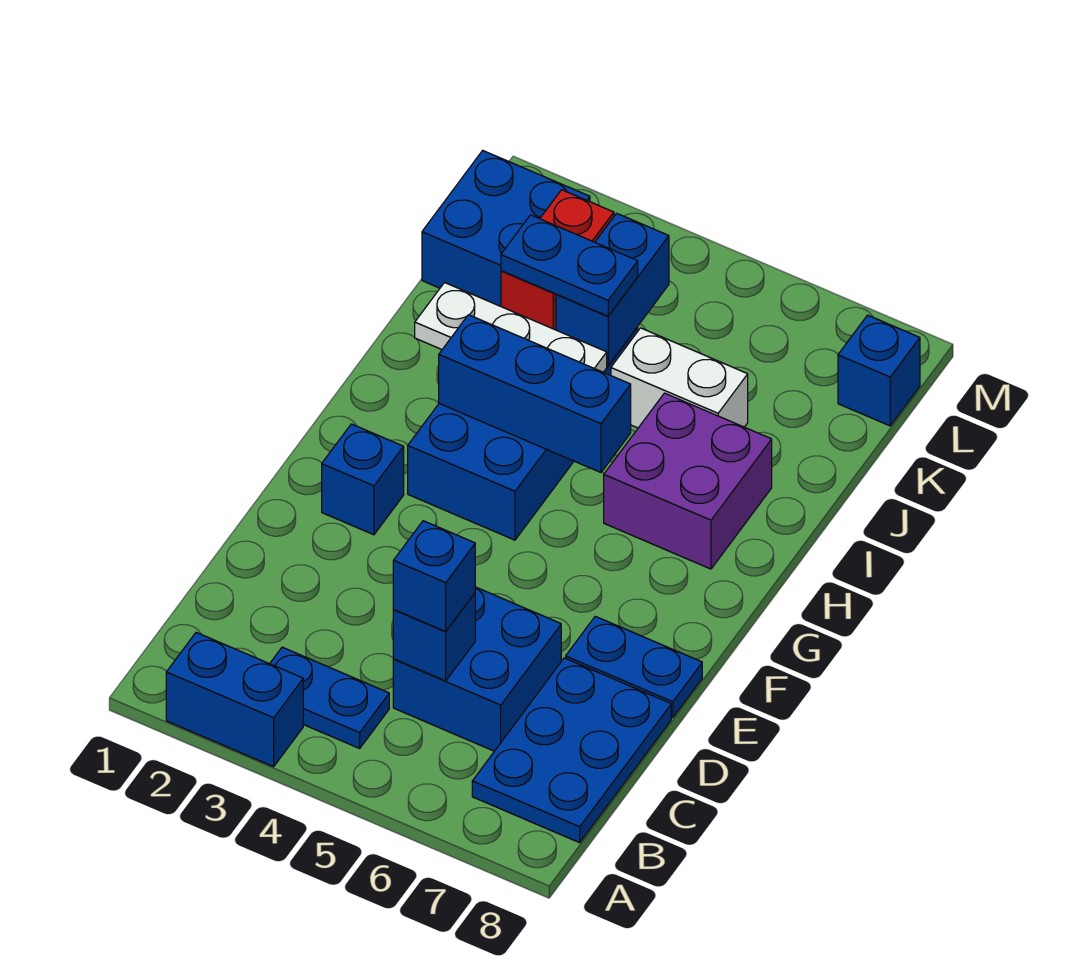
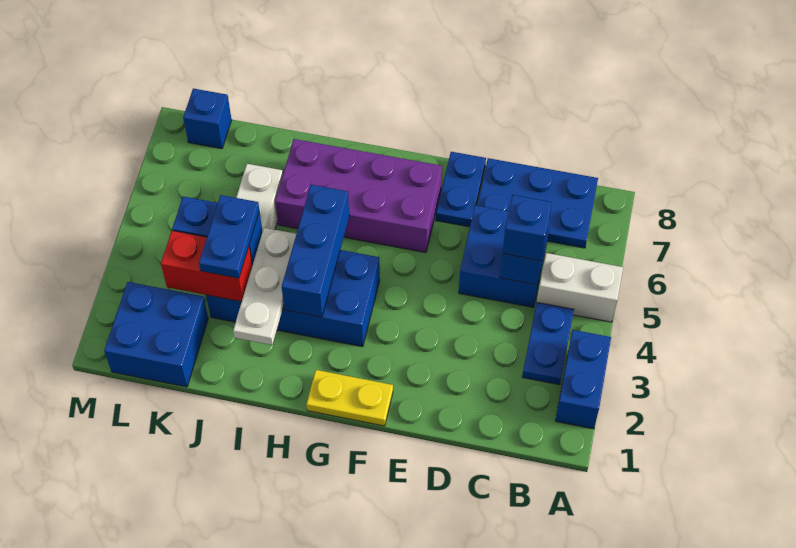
none -> white 1x2 brick [537,253,623,322]
none -> yellow 1x2 plate [306,370,393,426]
blue 1x1 brick [322,424,404,535] -> none
purple 2x2 brick [604,393,772,569] -> purple 2x4 brick [275,139,442,253]

